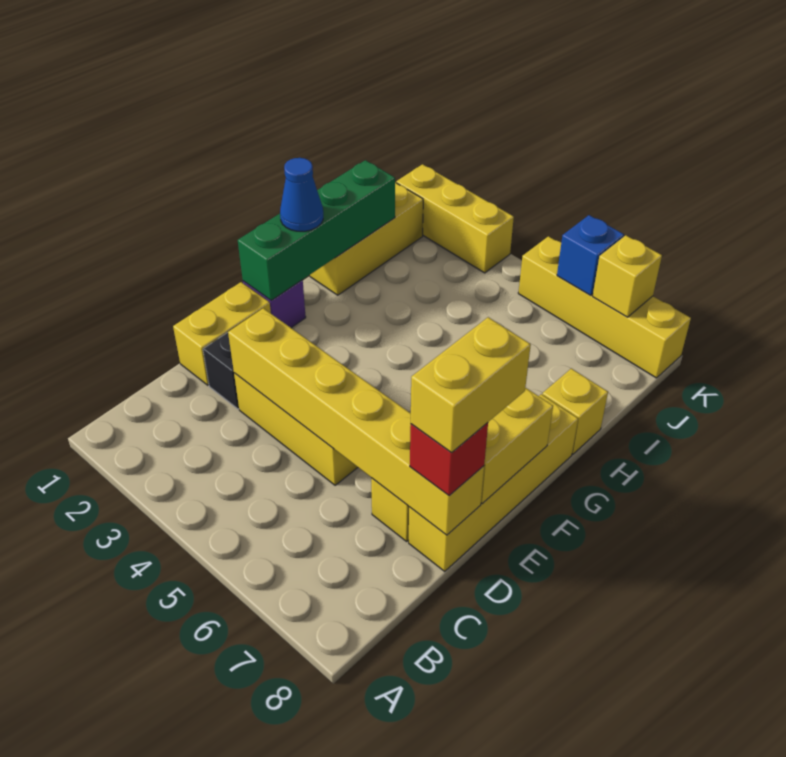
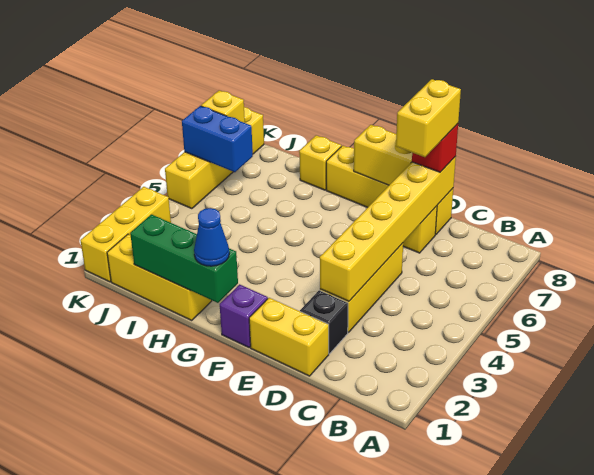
yellow 1x2 brick [411,317,531,453] -> yellow 1x2 brick turned to [396,79,461,157]
green 1x4 brick [238,160,395,300] -> green 1x3 brick [130,215,238,303]
blue 1x1 brick [557,215,624,296] -> blue 1x2 brick [182,106,253,172]

